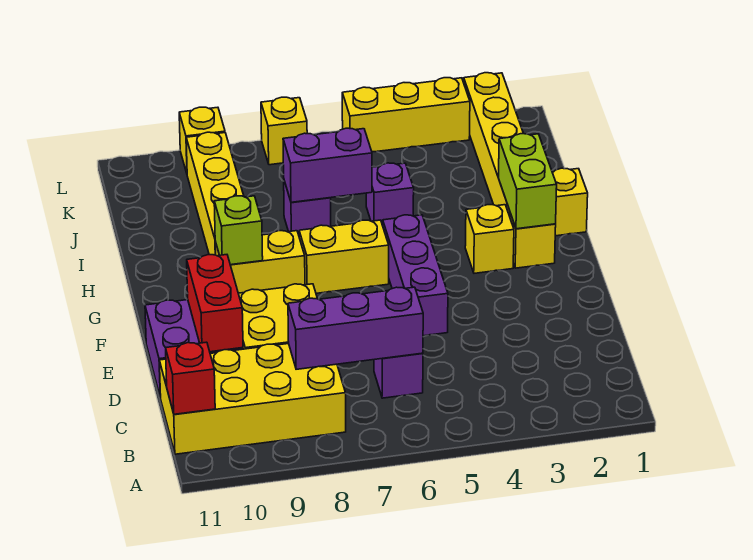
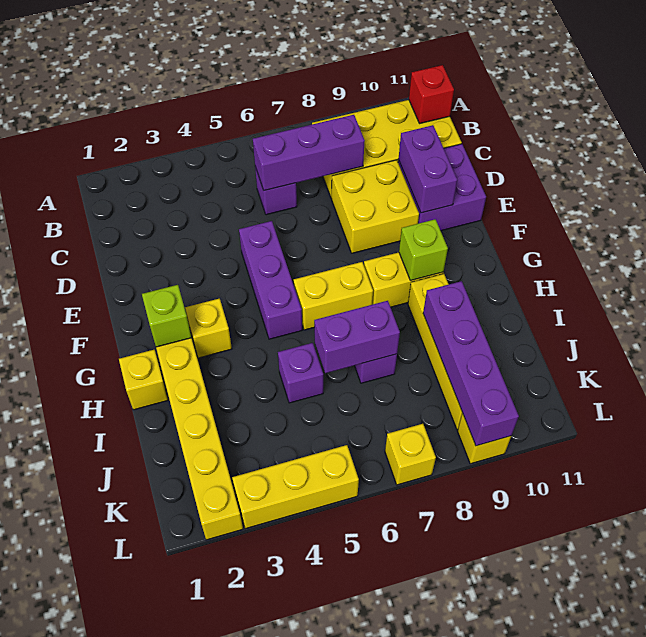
red 1x2 brick [187,255,243,352] -> purple 1x2 brick [398,125,457,213]
lime 1x2 brick [499,134,557,229] -> lime 1x1 brick [142,285,192,347]
none -> purple 1x4 brick [423,281,519,446]

